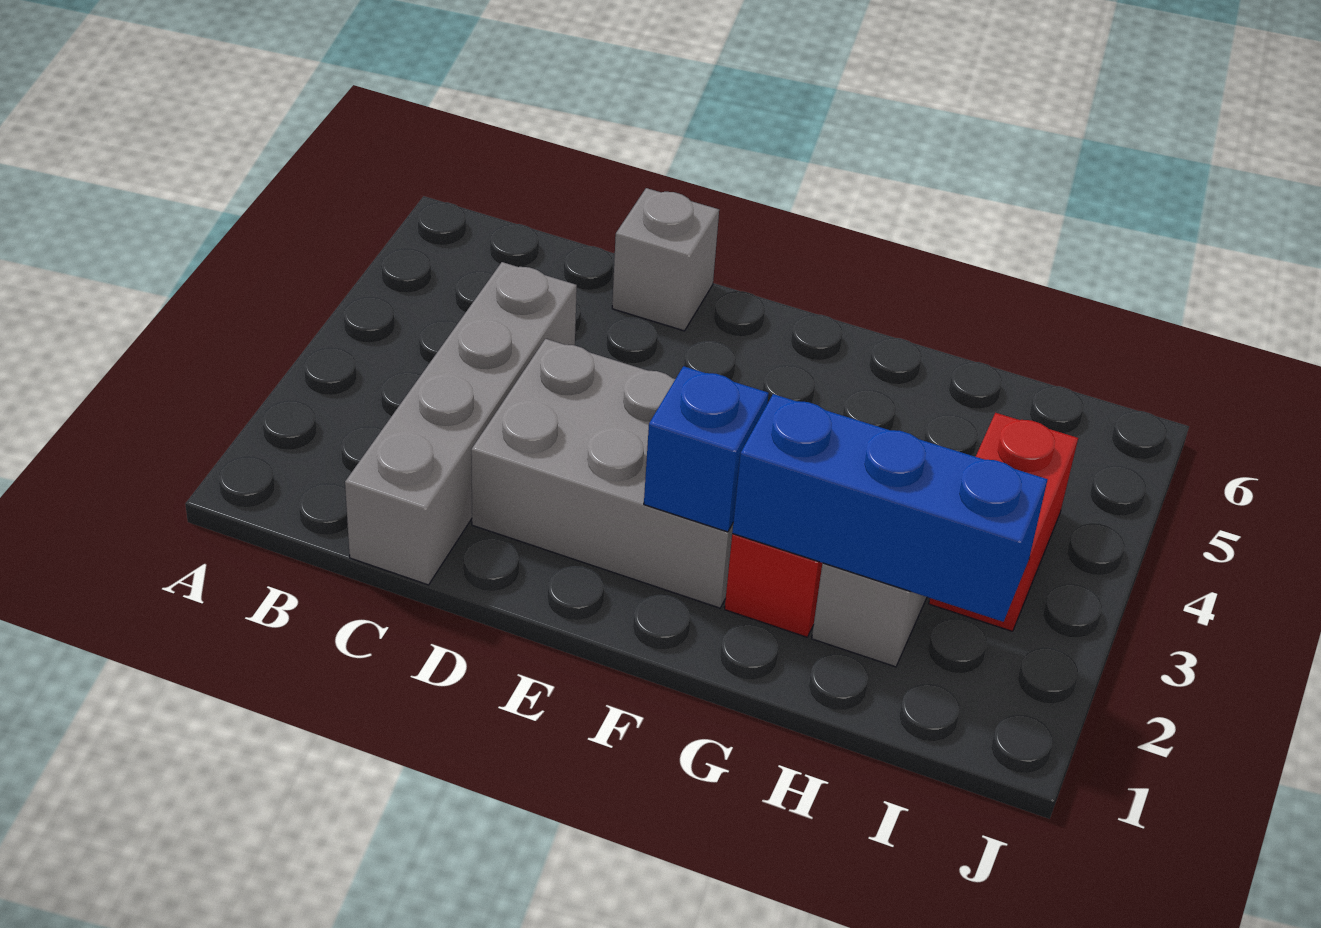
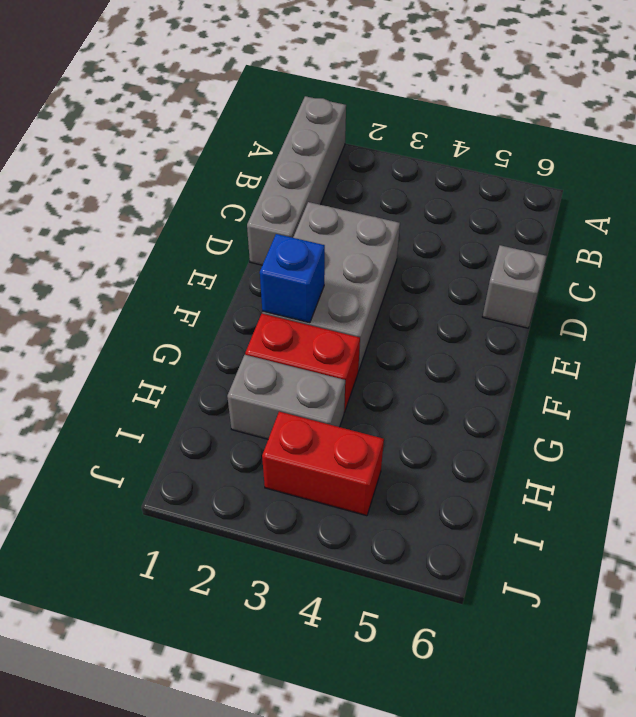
grey 1x4 brick [345,262,577,585] -> grey 1x4 brick turned to [247,96,346,265]
blue 1x3 brick [732,394,1048,622] -> none

